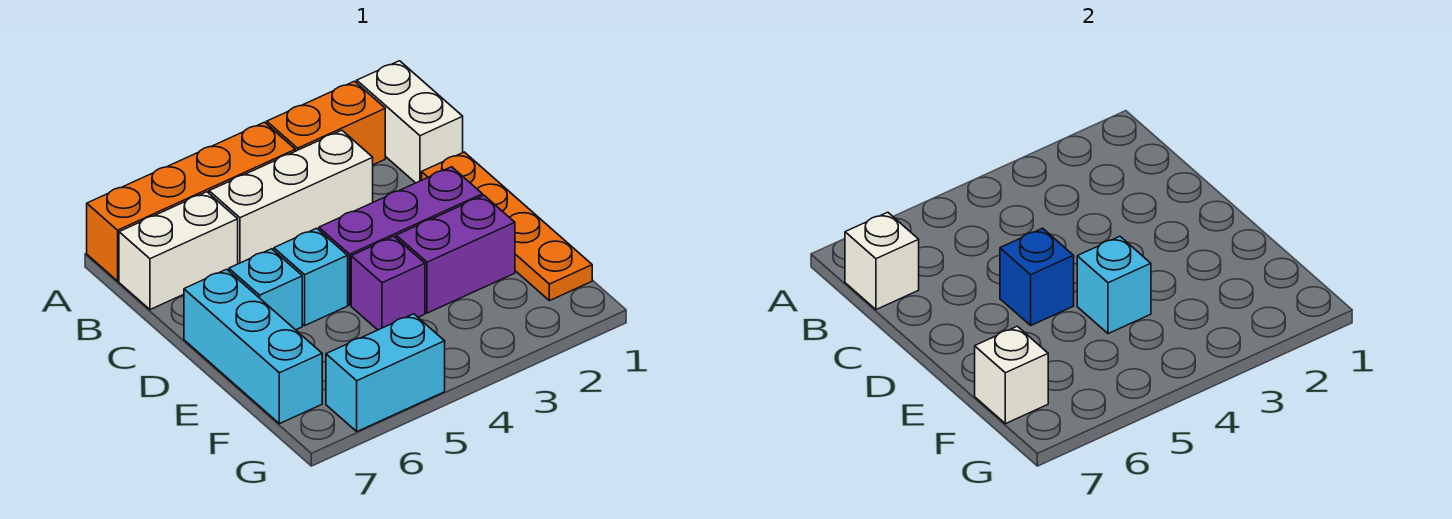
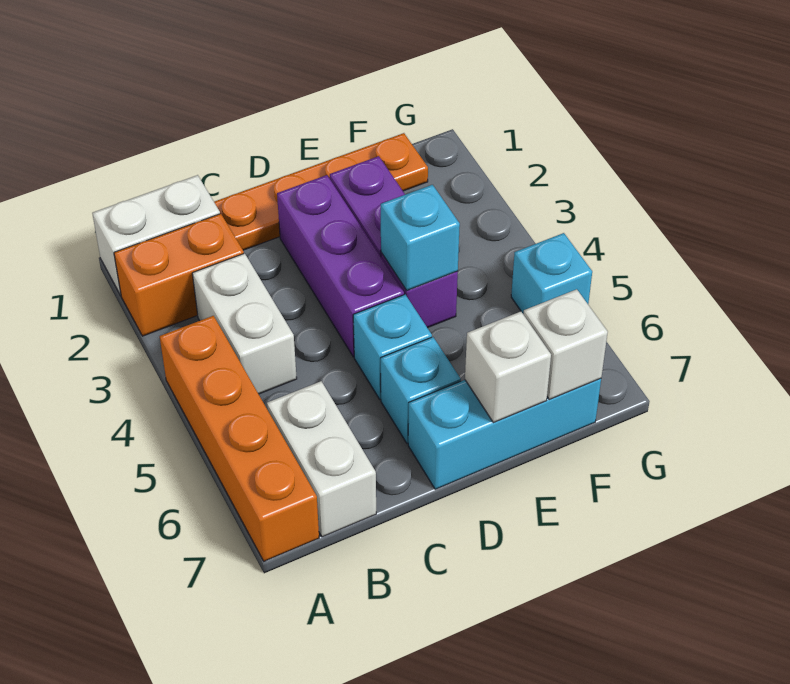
orange 1x2 brick [267,81,385,165] -> orange 1x2 brick turned to [114,214,244,336]
white 1x3 brick [209,130,373,264] -> white 1x2 brick [192,253,297,394]
white 1x1 brick [845,212,919,310] -> white 1x1 brick moved to [465,312,551,423]
blue 1x1 brick [1000,228,1074,325] -> none
cyan 1x2 brick [326,314,445,431] -> cyan 1x1 brick [511,233,592,314]

